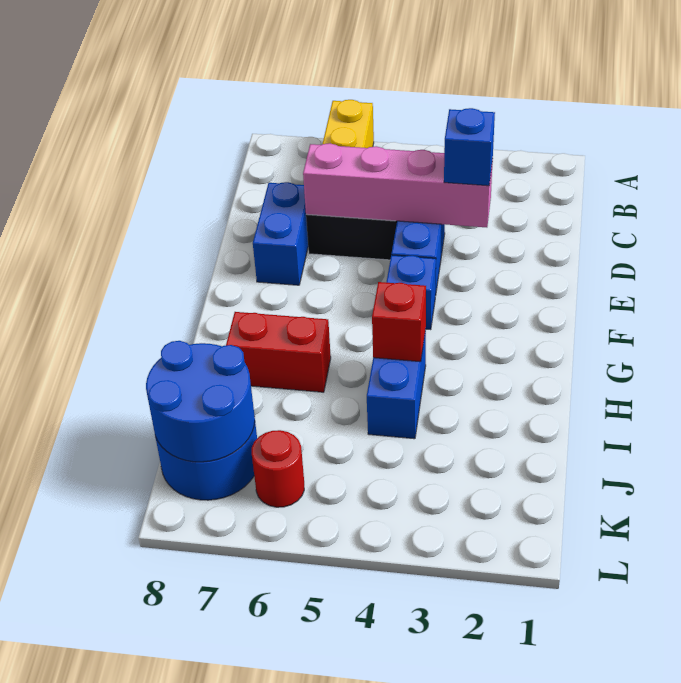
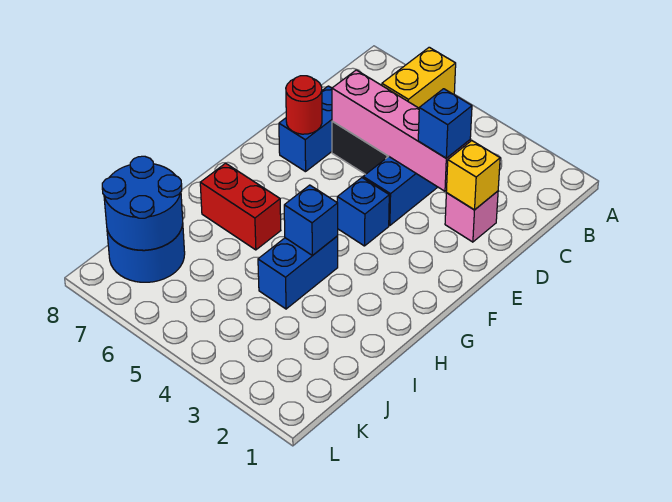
none -> pink 1x1 brick [445,191,498,242]
none -> yellow 1x1 brick [446,141,500,210]
red 1x1 brick [372,282,426,362] -> blue 1x1 brick [284,185,338,256]
red 1x1 round brick [252,430,304,507] -> red 1x1 round brick moved to [286,76,322,134]

